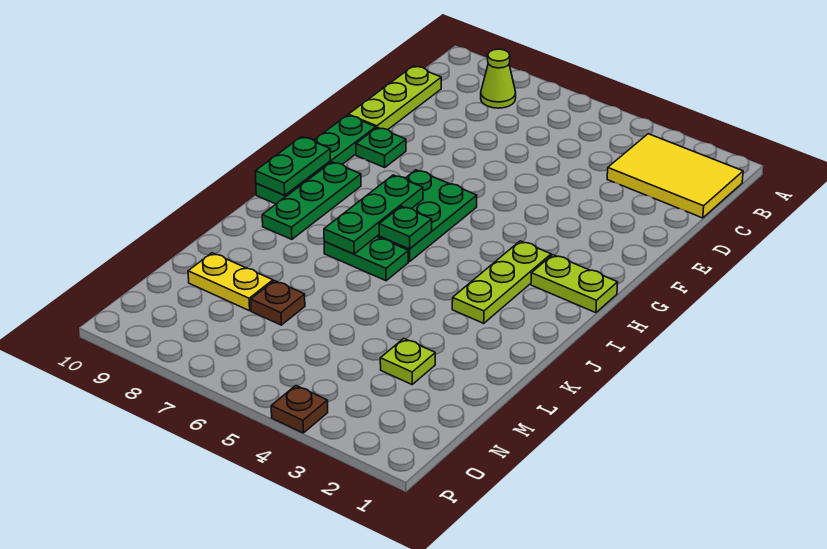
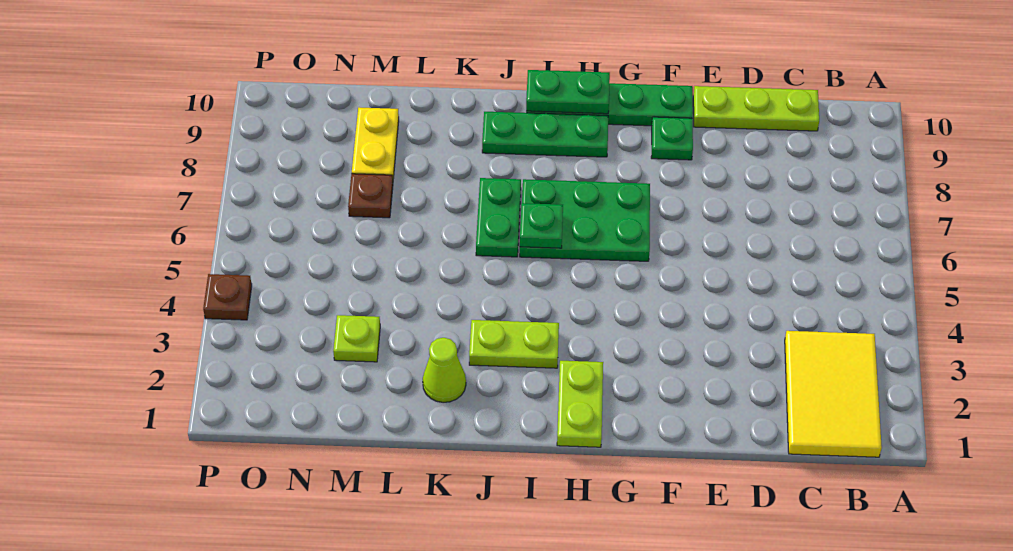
lime 1x1 cone [481,49,516,108] -> lime 1x1 cone moved to [423,338,466,402]
lime 1x3 plate [452,241,551,323] -> lime 1x2 plate [469,320,559,368]
green 1x3 plate [324,175,423,254] -> none

